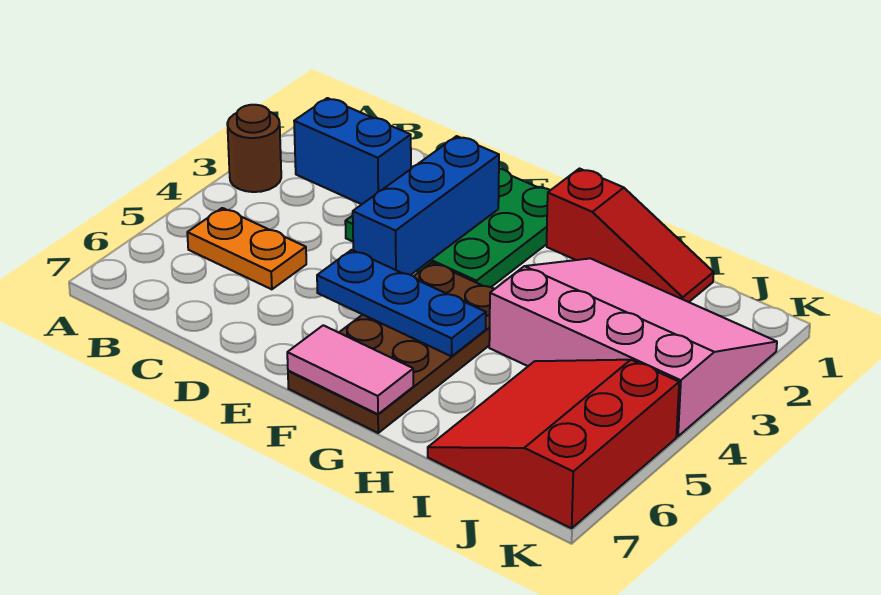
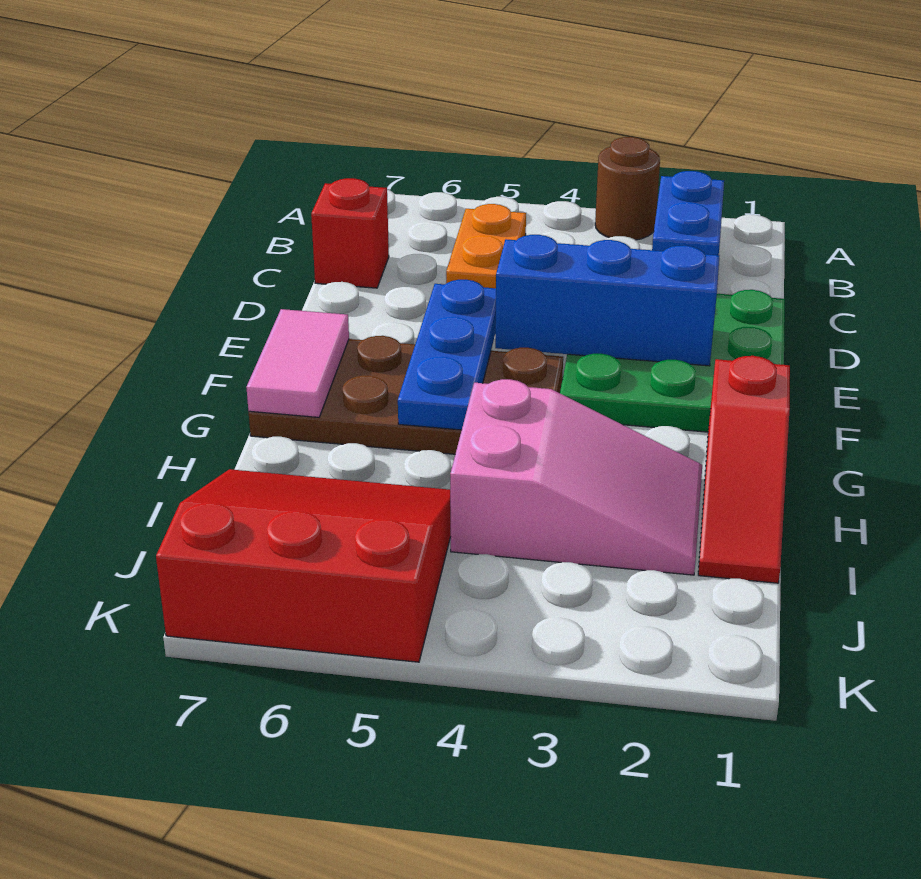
none -> red 1x1 brick [311,178,389,288]
pink 3x4 slope [489,258,777,436] -> pink 2x3 slope [450,379,702,575]

